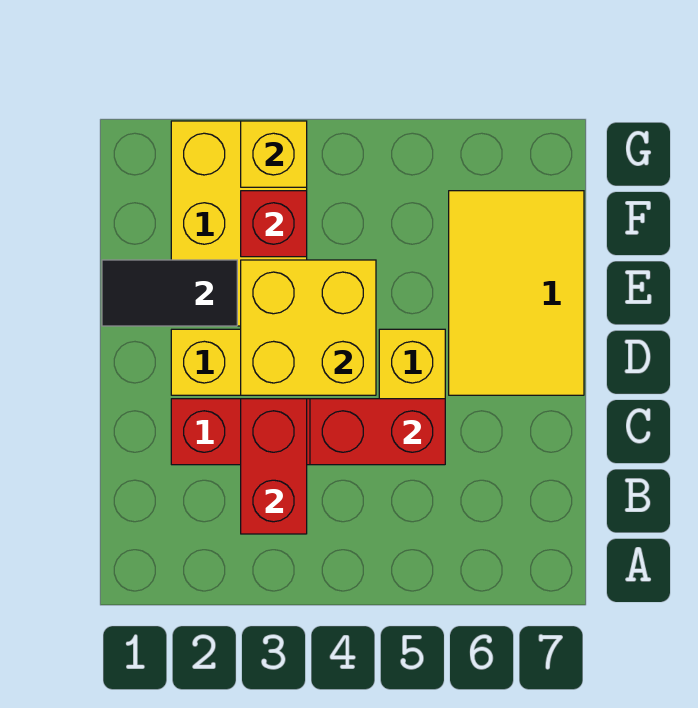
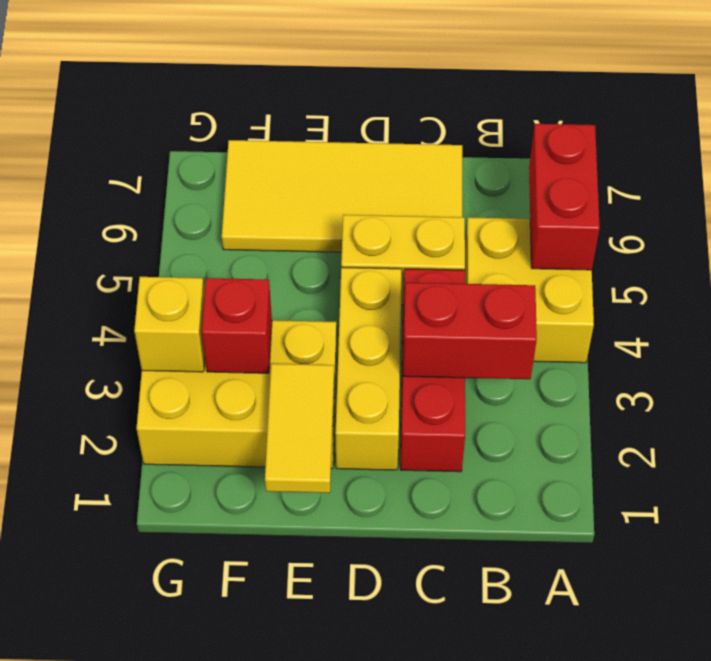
red 1x2 brick [310,399,445,465] -> red 1x2 brick moved to [529,124,600,270]
yellow 2x2 brick [241,260,376,395] -> yellow 2x2 brick moved to [465,217,594,363]
yellow 2x3 tile [449,191,584,395] -> yellow 2x4 tile [222,140,462,252]
black 1x2 tile [102,260,237,326] -> yellow 1x2 tile [265,364,334,493]

